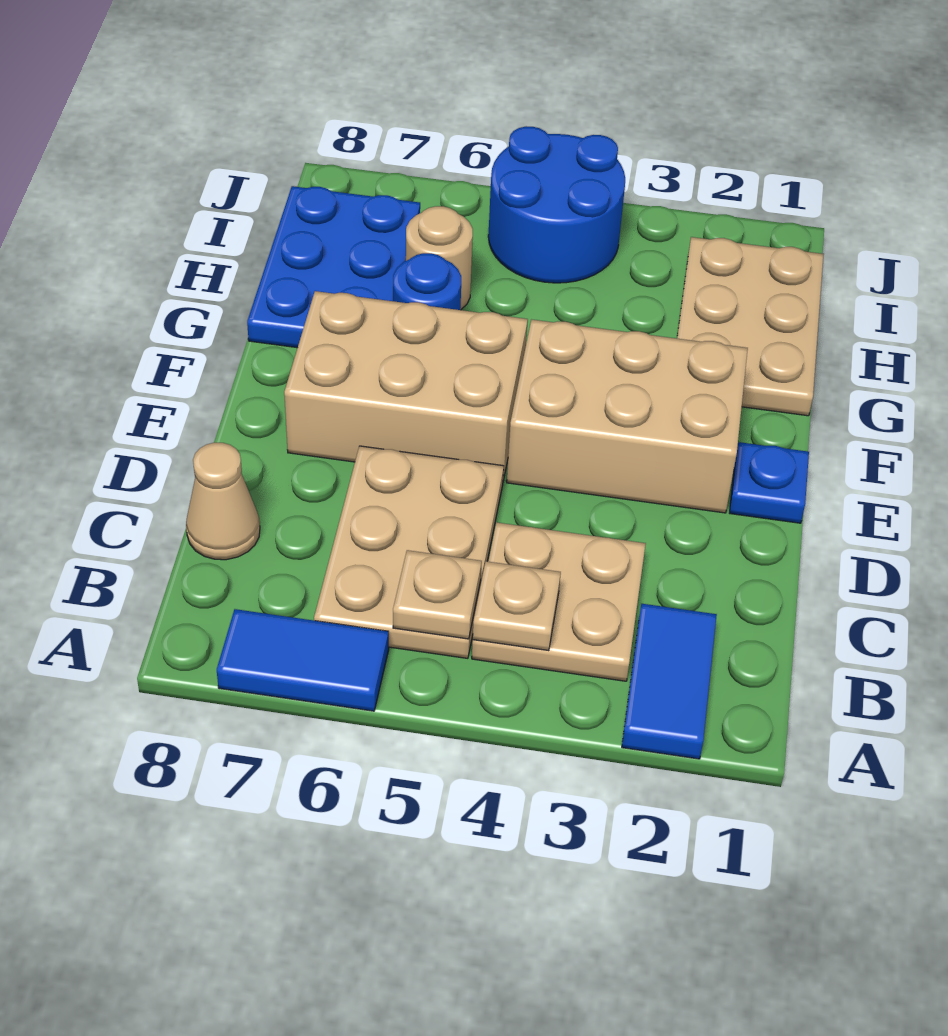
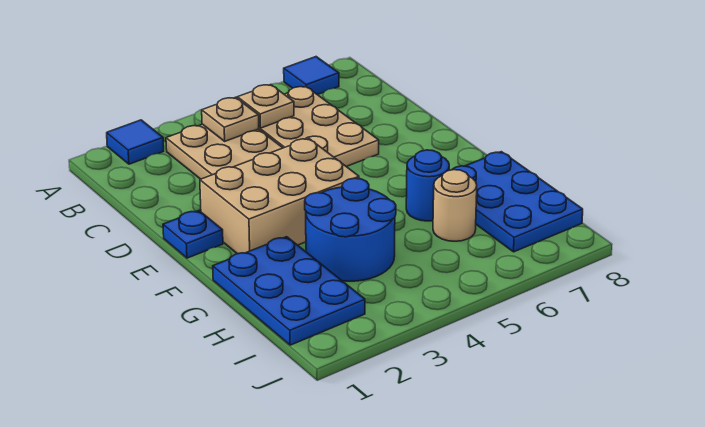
blue 1x2 tile [622,604,717,759] -> blue 1x1 tile [107,120,164,164]
blue 1x2 tile [217,609,389,711] -> blue 1x1 tile [284,57,339,95]
tan 1x1 cone [186,443,260,560] -> none
tan 2x3 brick [284,291,528,480] -> none
tan 2x3 plate [677,237,824,416] -> blue 2x3 plate [213,237,365,345]
blue 2x2 round brick [488,126,625,283] -> blue 2x2 round brick moved to [305,178,396,281]

